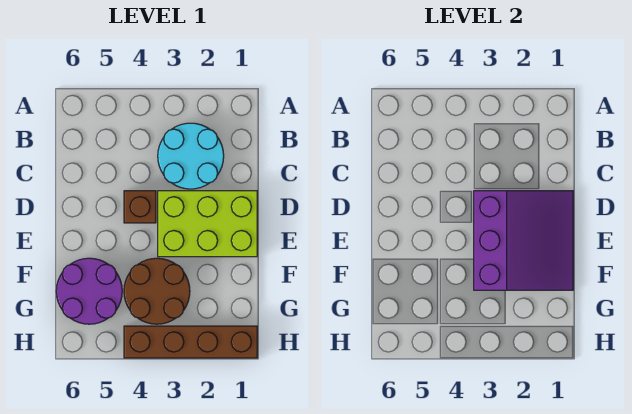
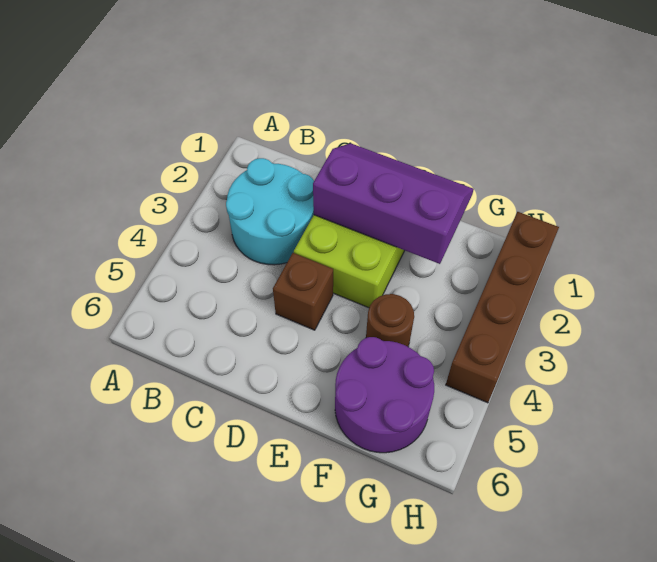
purple 3x3 slope [474,191,573,290] -> purple 2x3 slope [313,143,474,264]
brown 2x2 round brick [124,258,190,324] -> brown 1x1 round brick [366,294,414,347]

